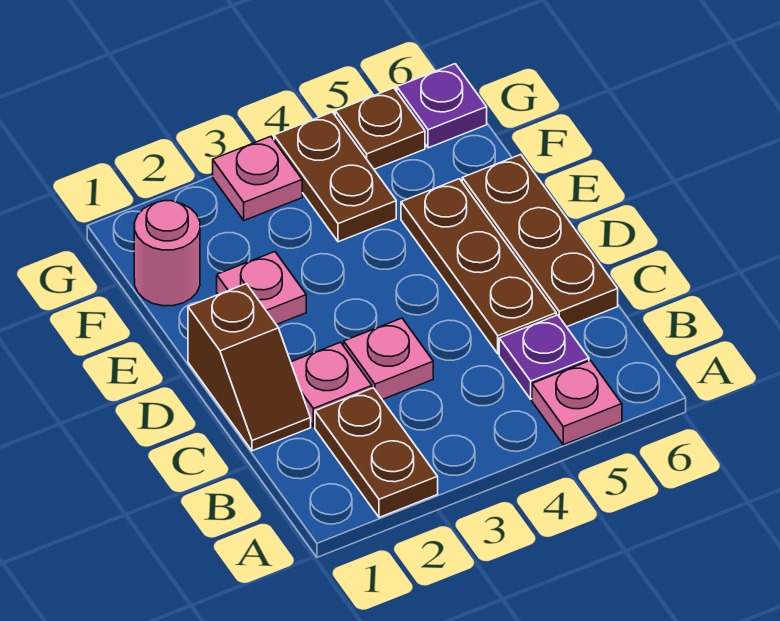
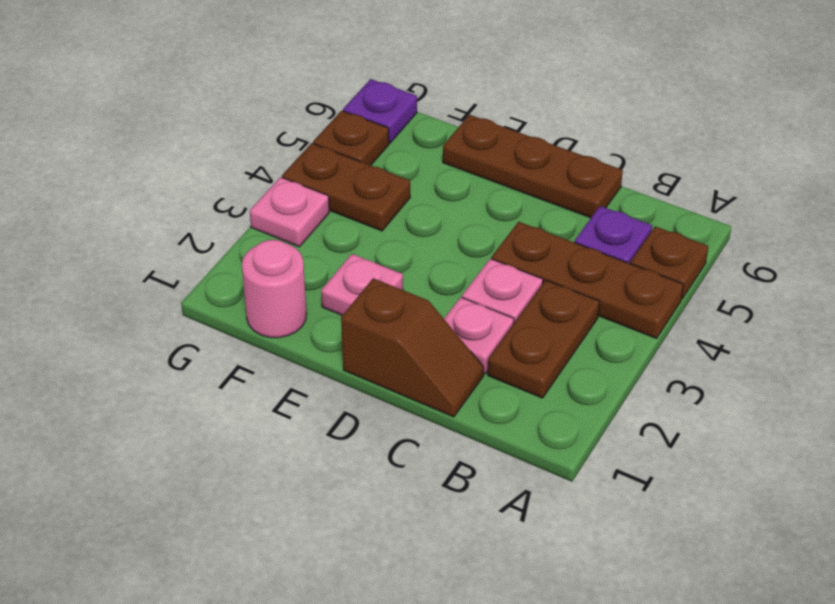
brown 1x2 plate [315,388,438,517] -> brown 1x2 plate turned to [488,280,600,398]
pink 1x1 plate [532,361,622,445] -> brown 1x1 plate [630,226,708,299]
brown 1x3 plate [401,179,556,354] -> brown 1x3 plate moved to [491,222,683,339]

